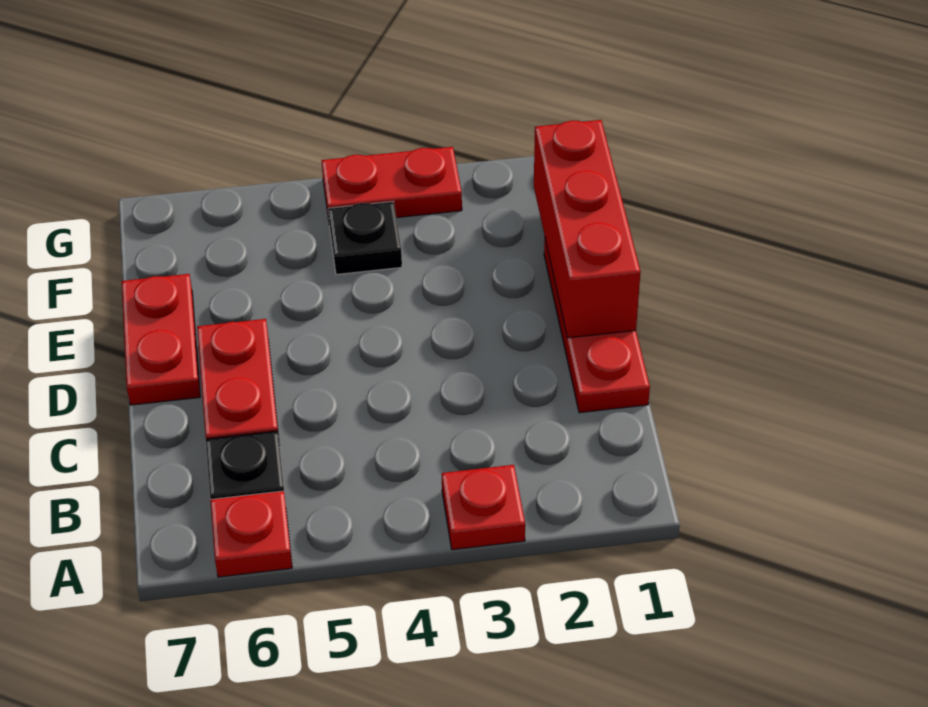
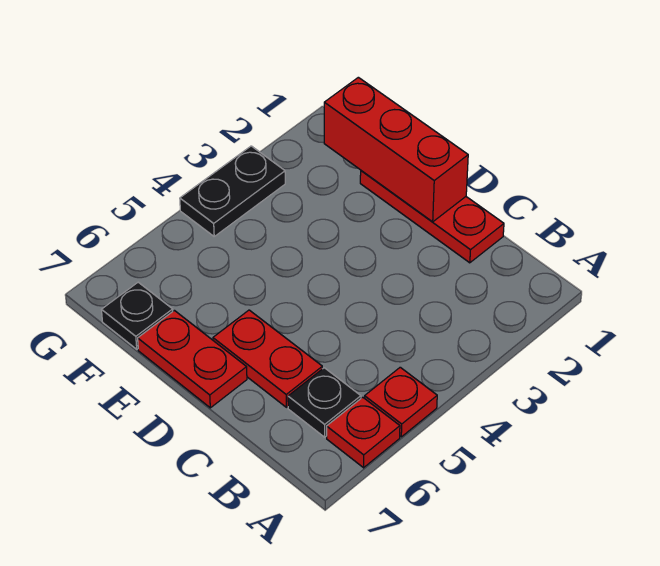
red 1x1 plate [442,465,525,550] -> red 1x1 plate moved to [365,367,437,437]
black 1x1 plate [328,202,402,274] -> black 1x1 plate moved to [102,282,173,349]
red 1x2 plate [322,147,462,219] -> black 1x2 plate [180,146,285,236]

